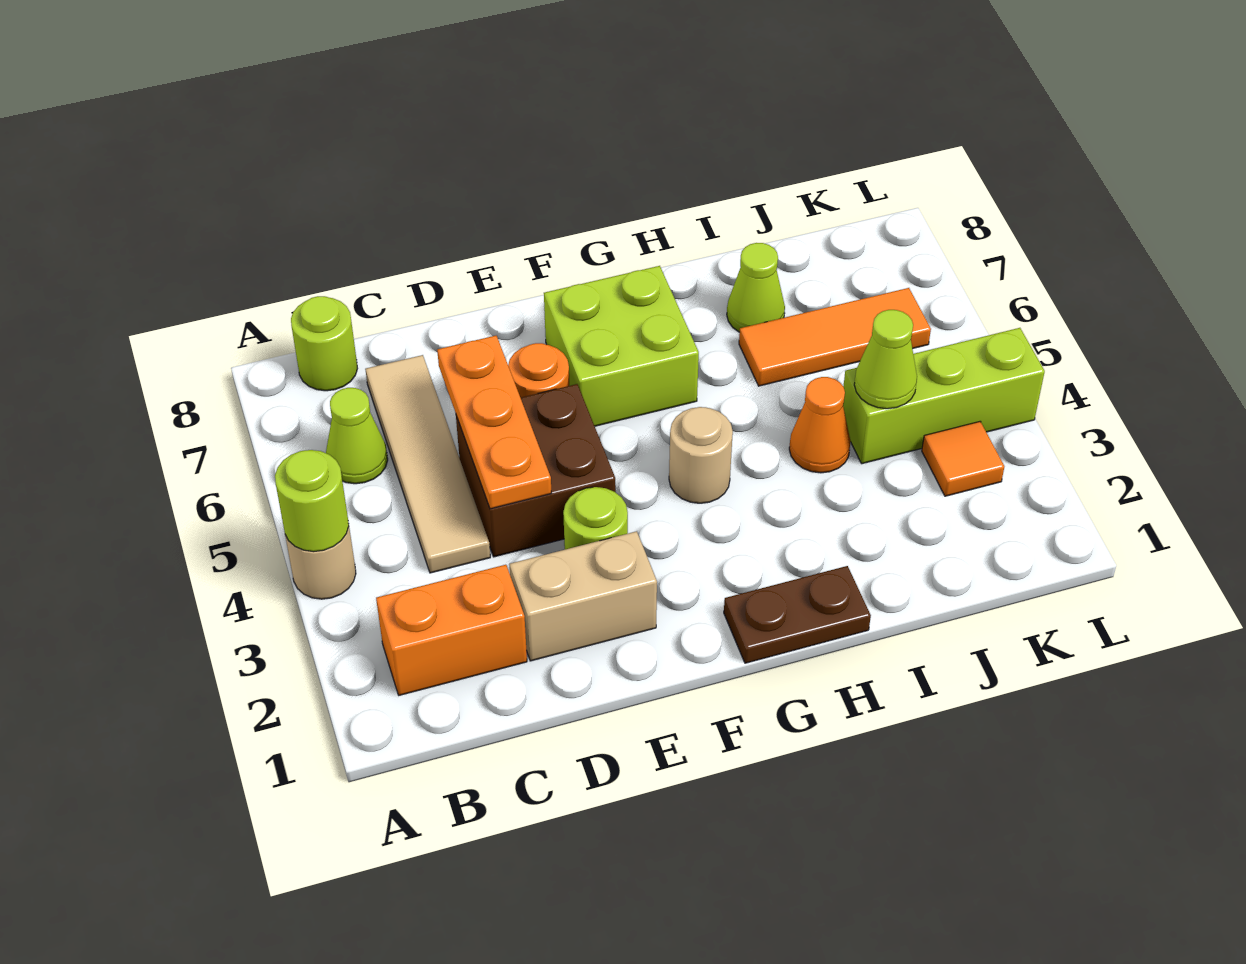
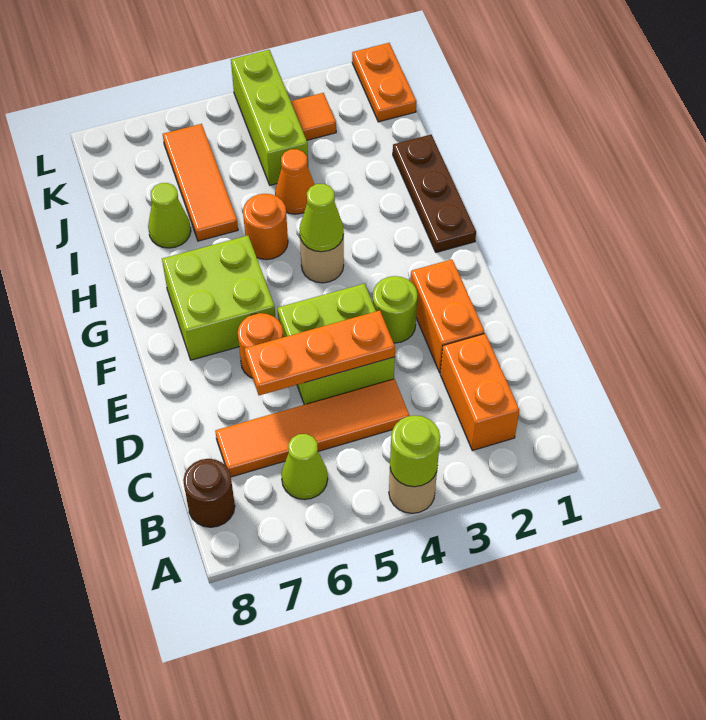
lime 1x1 round brick [291,296,357,391] -> brown 1x1 round brick [183,459,235,527]
tan 1x4 tile [365,355,490,573] -> orange 1x4 tile [215,379,409,477]
tan 1x2 brick [510,531,657,661] -> orange 1x2 brick [410,259,485,373]
brown 2x2 brick [456,384,616,557] -> lime 2x2 brick [278,284,395,405]
brown 1x2 plate [724,566,871,663] -> brown 1x3 plate [393,135,476,252]
none -> orange 1x1 round brick [243,194,288,260]
lime 1x1 cone [854,310,917,409] -> lime 1x1 cone moved to [300,184,344,252]
none -> orange 1x2 plate [352,43,416,122]

